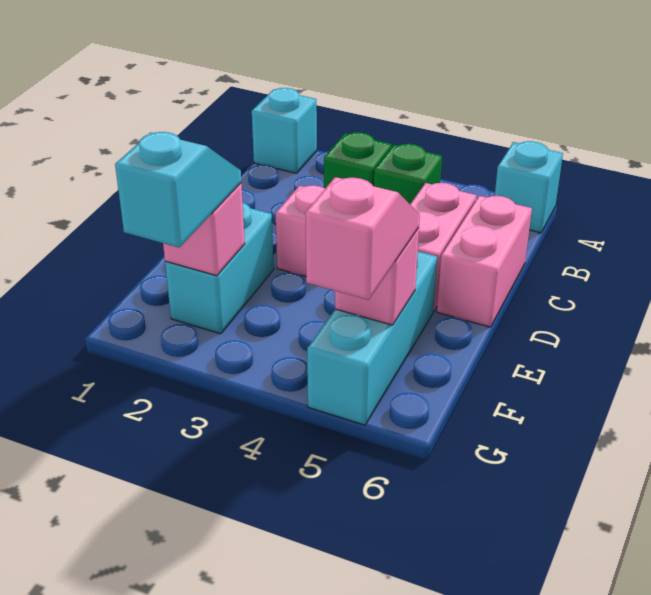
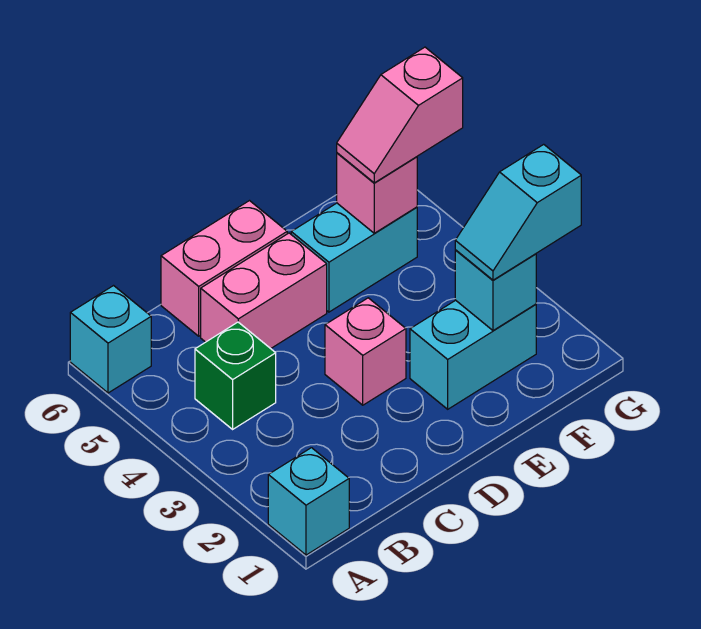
green 1x1 brick [324,132,392,188] -> none
cyan 1x3 brick [307,251,437,425] -> cyan 1x2 brick [291,203,417,312]
pink 1x1 brick [163,183,245,276] -> cyan 1x1 brick [455,250,536,331]

